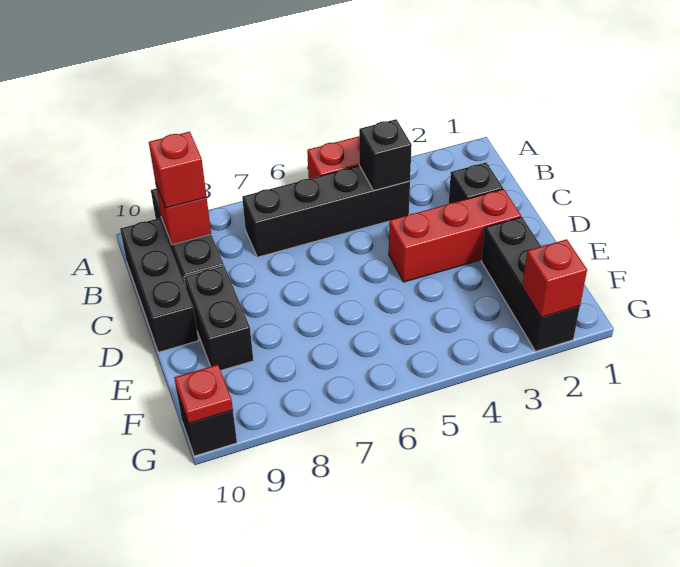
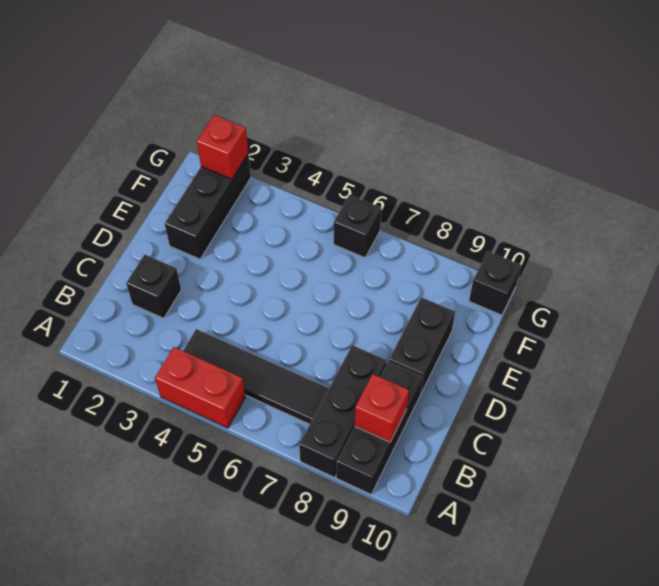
black 1x4 brick [242,166,410,257] -> black 1x4 tile [183,329,329,424]
black 1x1 brick [359,119,412,191] -> black 1x1 brick moved to [334,195,381,258]
red 1x1 brick [149,132,207,208] -> none
black 1x3 brick [120,218,198,352] -> black 1x3 brick moved to [299,345,387,478]
red 1x3 brick [389,189,521,282] -> none
red 1x1 plate [174,365,233,423] -> none

